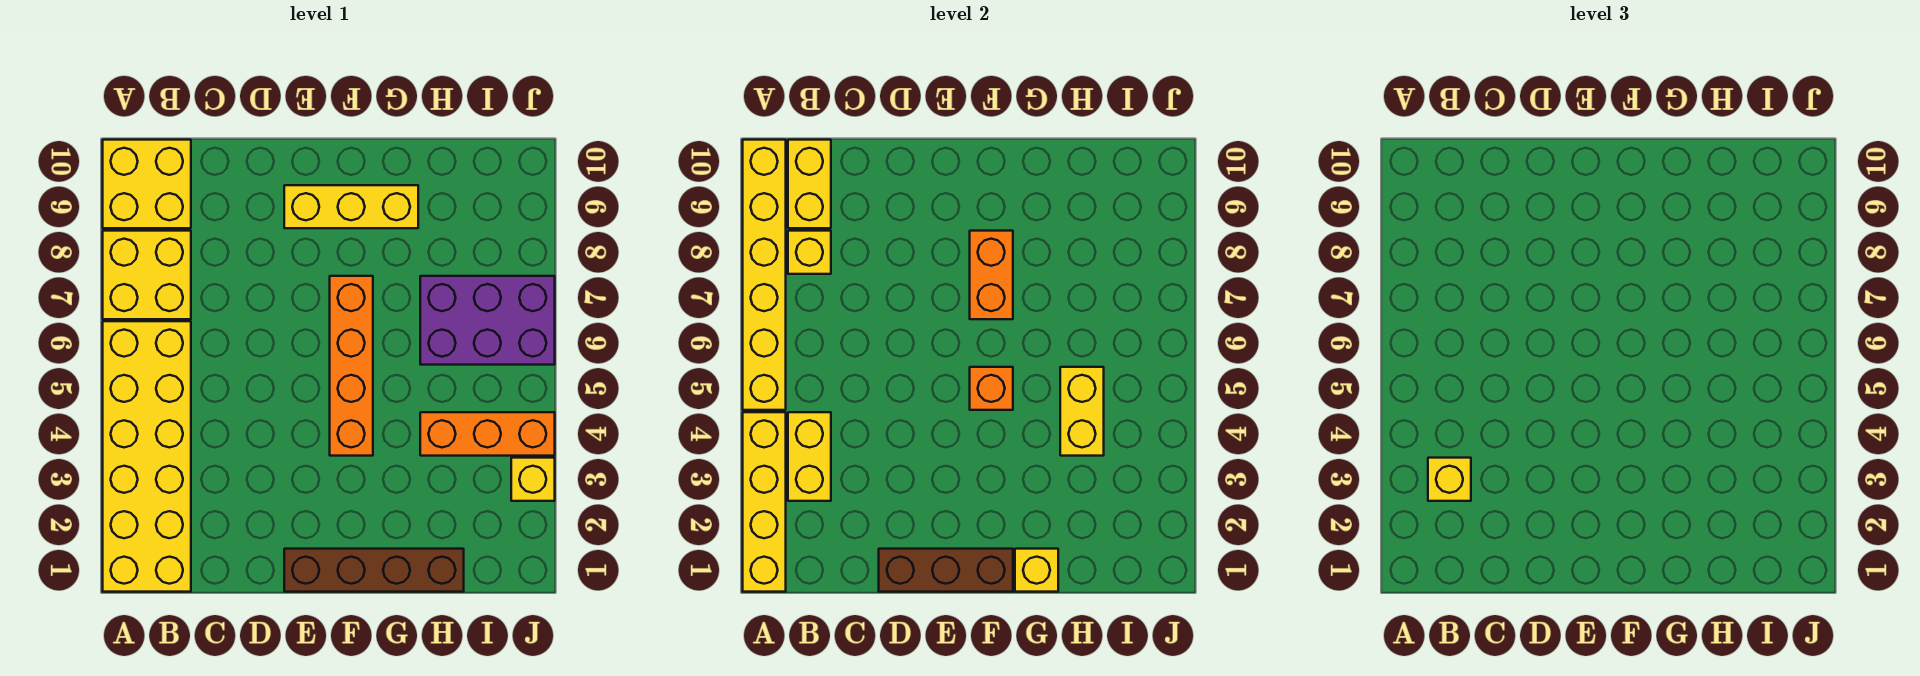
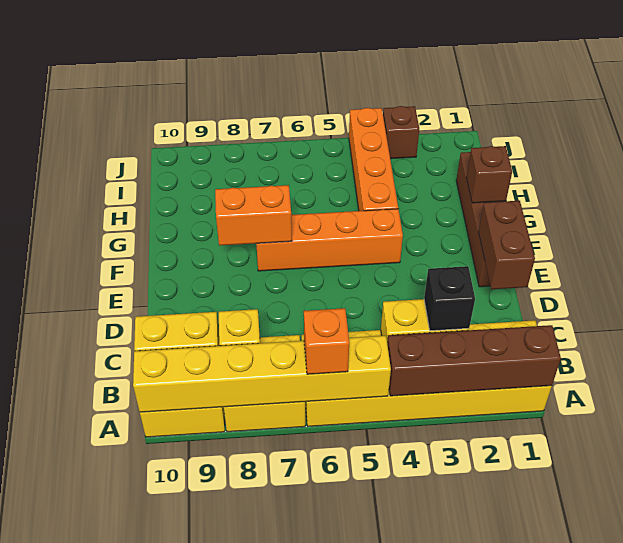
yellow 1x4 brick [743,412,786,592] -> brown 1x4 brick [387,325,561,396]
yellow 1x1 brick [1428,458,1471,501] -> black 1x1 brick [424,266,475,331]
brown 1x3 brick [879,549,1013,592] -> brown 1x2 brick [478,201,535,289]
yellow 1x3 brick [284,185,418,228] -> none
orange 1x1 brick [970,367,1013,410] -> orange 1x1 brick moved to [304,308,349,374]
yellow 1x1 brick [1015,549,1058,592] -> brown 1x1 brick [466,146,512,203]
orange 1x3 brick [420,412,555,456] -> orange 1x4 brick [349,108,398,211]
yellow 1x2 brick [1060,367,1104,456] -> none
purple 2x3 brick [420,276,555,365] -> none
yellow 1x1 brick [511,458,555,501] -> brown 1x1 brick [383,106,419,159]

